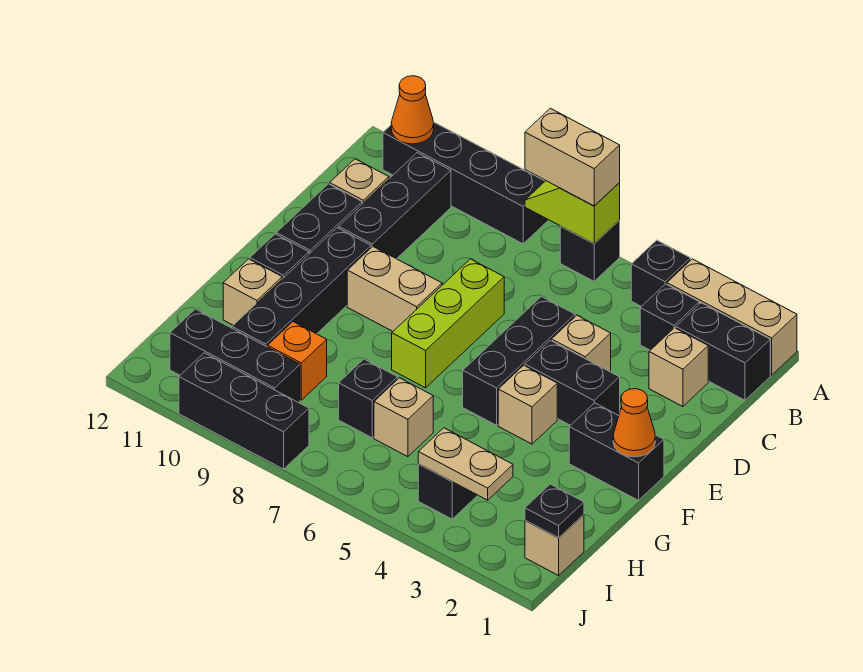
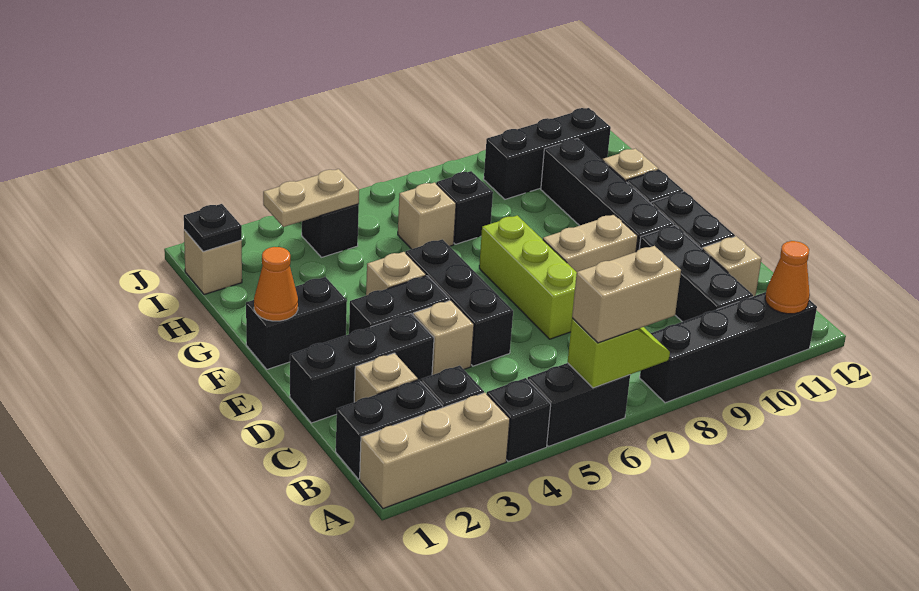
black 1x1 brick [560,221,620,281] -> black 1x2 brick [527,363,630,446]
orange 1x1 brick [268,322,327,400] -> none
black 1x3 brick [179,353,309,469] -> black 1x3 brick moved to [290,314,434,423]

